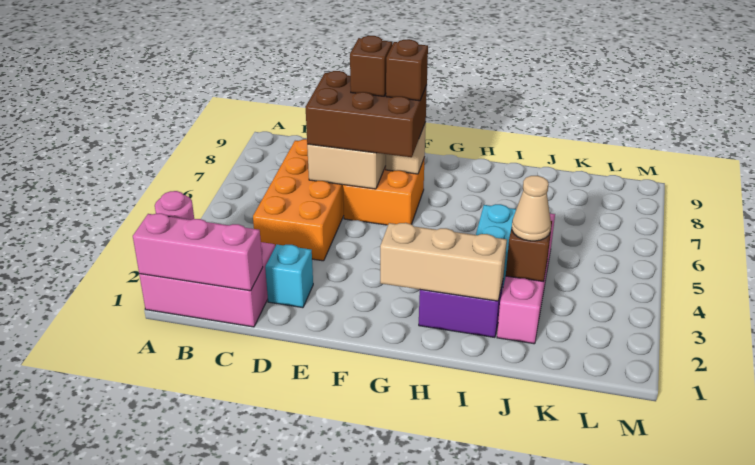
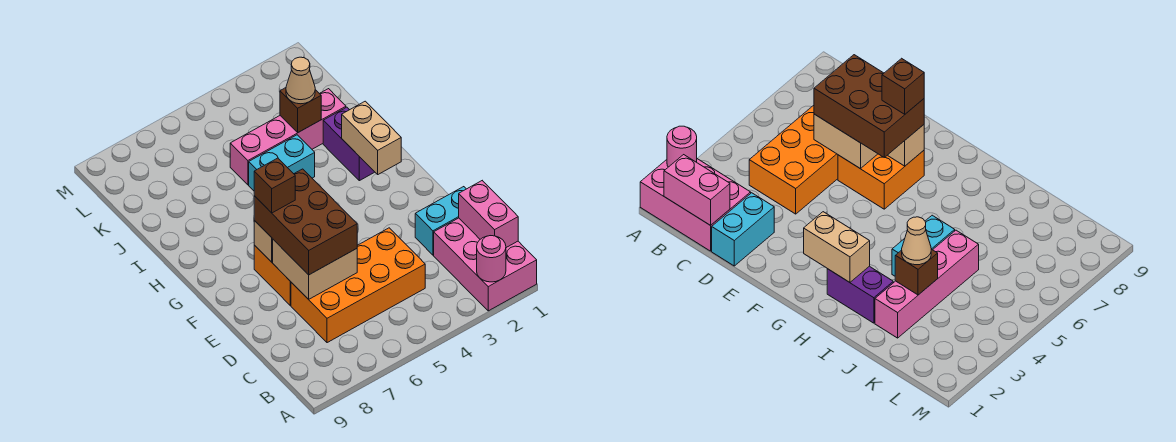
pink 1x3 brick [133,213,263,291] -> pink 1x2 brick [459,181,518,248]
cyan 1x1 brick [265,245,313,308] -> cyan 1x2 brick [415,187,466,255]
brown 1x1 brick [350,36,392,96] -> none
tan 1x3 brick [380,223,507,301] -> tan 1x2 brick [342,101,401,174]

